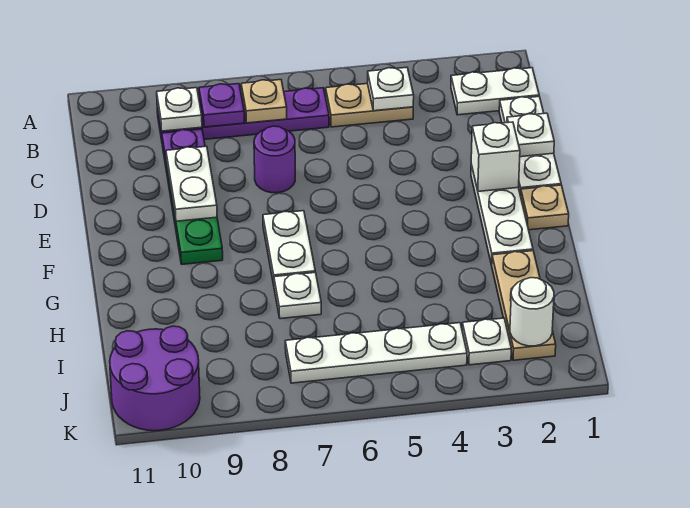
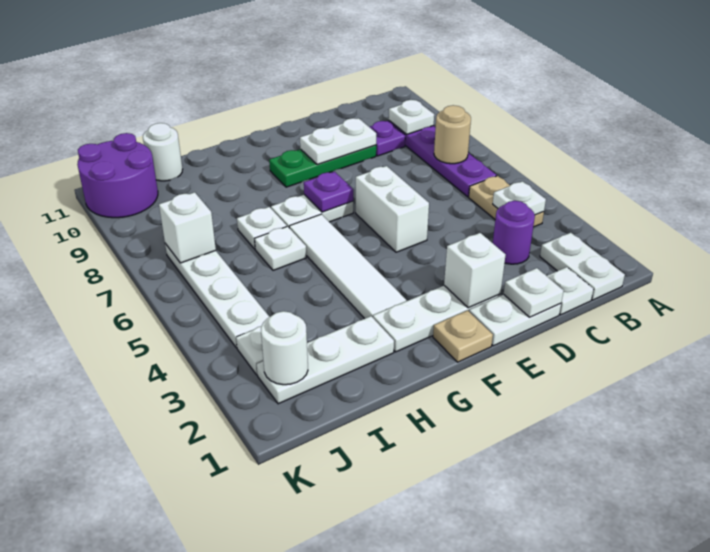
tan 1x1 plate [241,80,287,123] -> tan 1x1 round brick [434,105,471,164]
purple 1x1 plate [199,84,244,127] -> purple 1x1 plate moved to [304,172,353,212]
purple 1x1 round brick [254,126,295,193] -> purple 1x1 round brick moved to [493,201,535,264]
none -> white 1x2 brick [356,166,429,252]
none -> white 1x4 tile [289,214,406,319]
tan 1x3 plate [492,251,556,360] -> white 1x3 plate [257,316,394,404]
none -> white 1x1 plate [255,226,306,270]
none -> white 1x1 round brick [143,123,183,181]
none -> white 1x1 brick [159,192,216,263]

